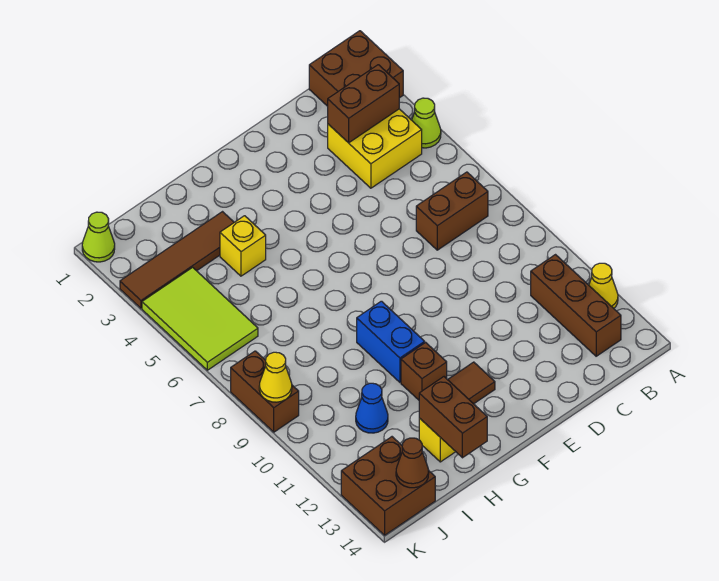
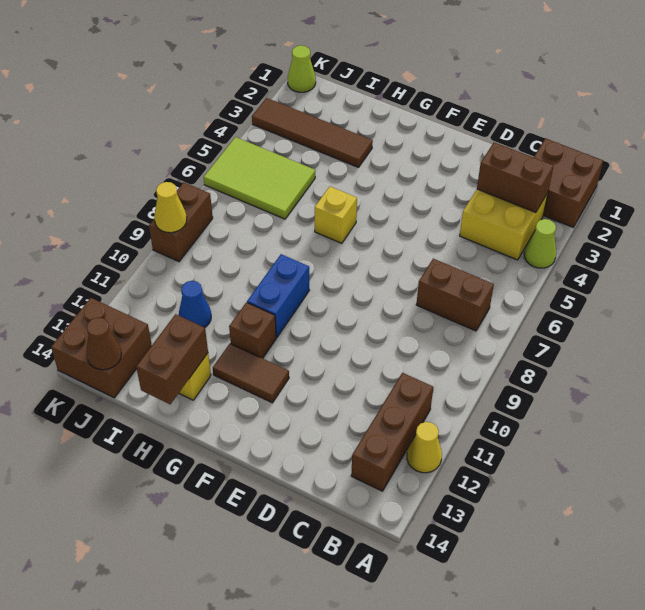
yellow 1x1 brick [220,216,266,276] -> yellow 1x1 brick moved to [315,186,357,243]
lime 2x3 tile [142,267,258,370] -> lime 2x3 tile turned to [204,137,315,219]

